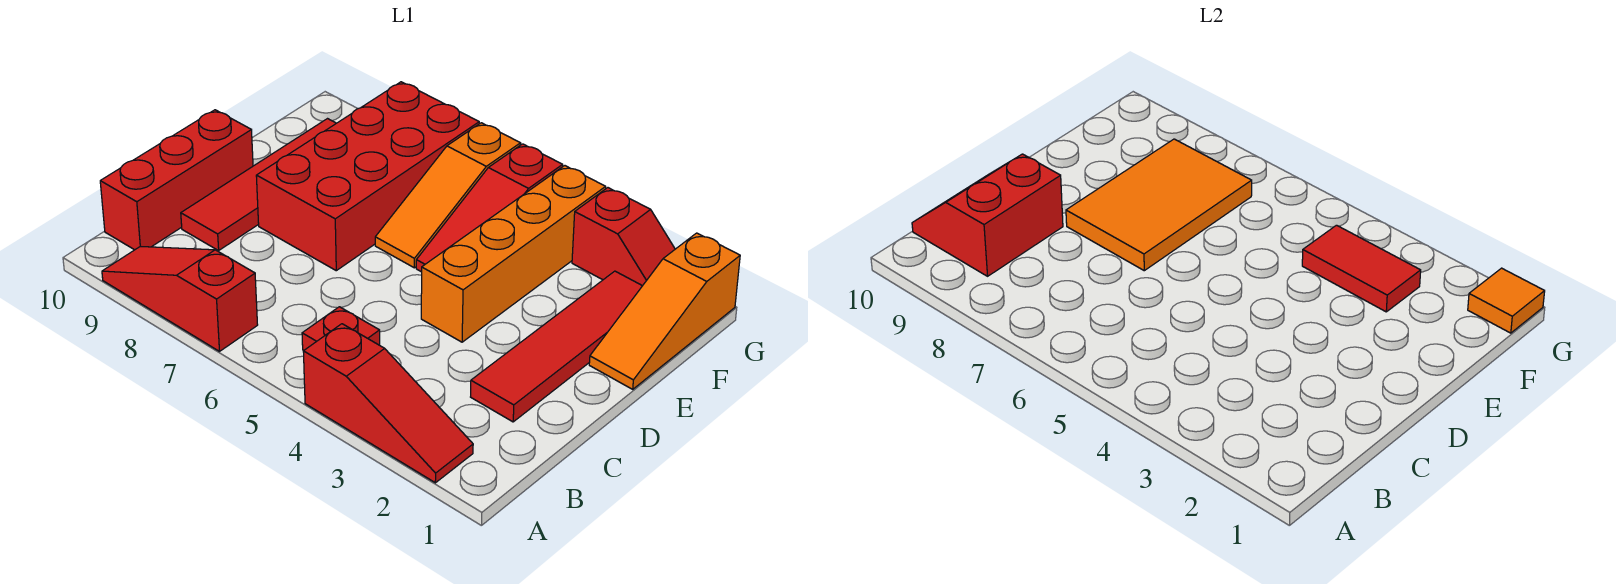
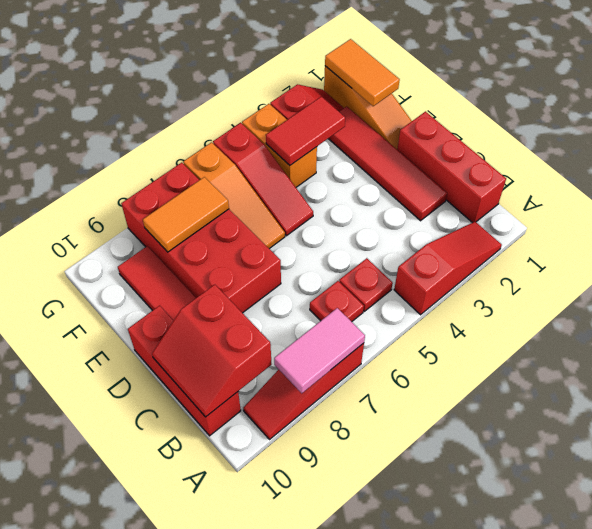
none -> pink 1x2 tile [274,308,365,393]
none -> red 1x3 brick [397,112,506,223]
none -> red 1x1 plate [310,281,364,322]
orange 1x4 brick [421,166,606,342] -> orange 1x2 brick [242,104,317,187]
orange 2x3 tile [1066,139,1252,271] -> orange 1x2 tile [143,177,229,252]
orange 1x1 tile [1468,268,1545,333] -> orange 1x2 tile [325,39,400,106]

